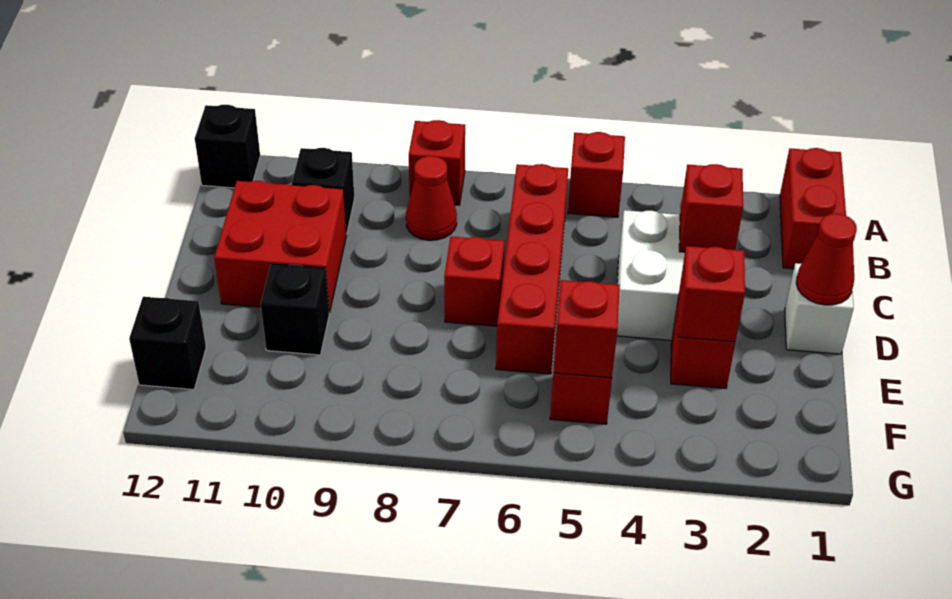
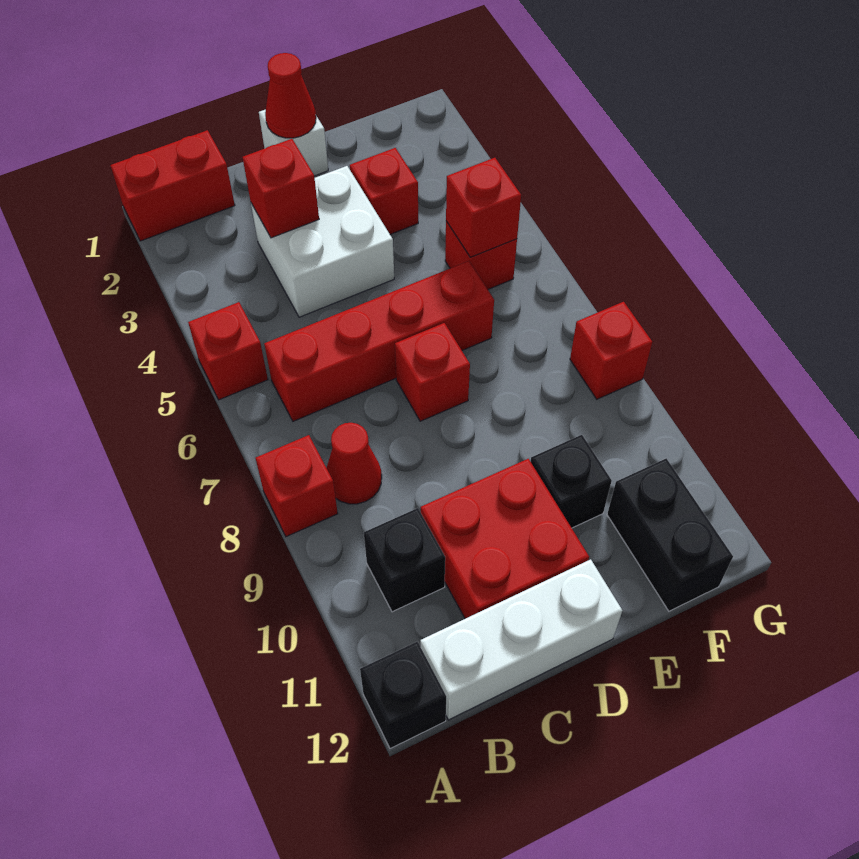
none -> white 1x3 brick [420,559,622,720]
red 1x1 brick [678,246,745,342] -> red 1x1 brick moved to [570,302,652,399]
black 1x1 brick [129,297,206,390] -> black 1x2 brick [607,458,733,611]

